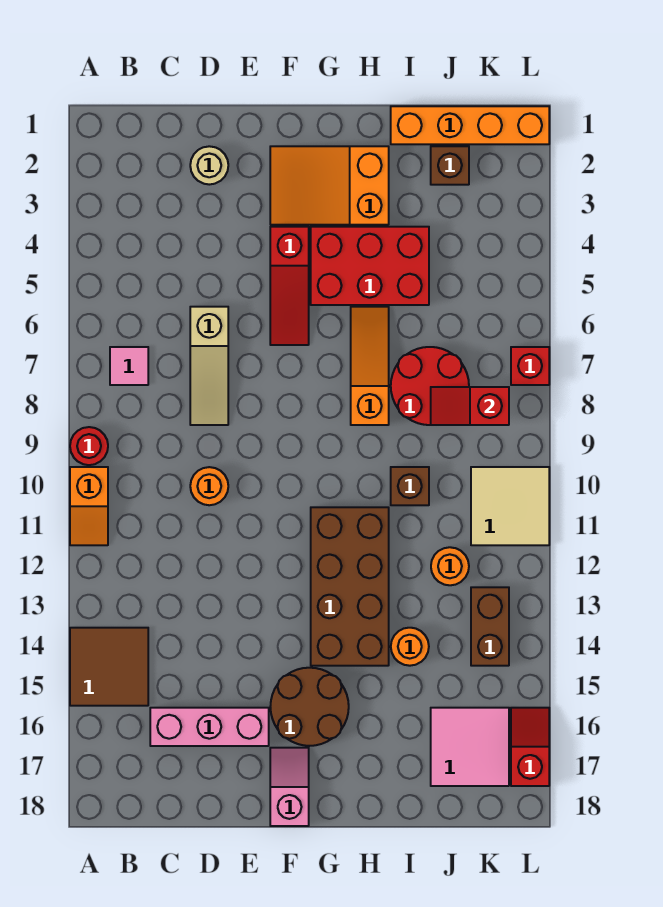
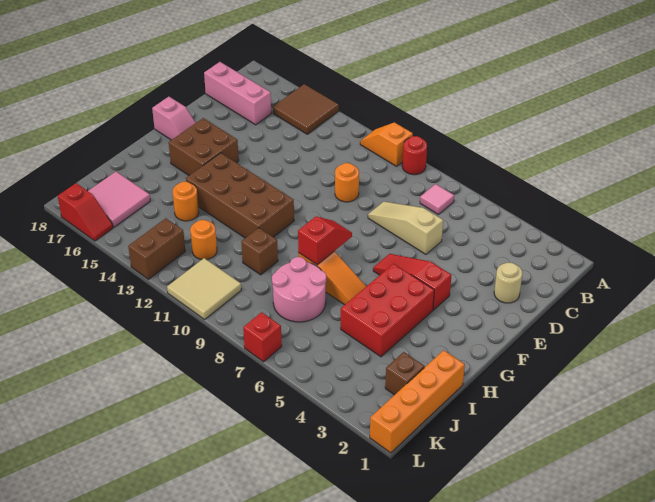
pink 1x3 brick [150,708,269,746] -> pink 1x3 brick turned to [204,62,271,125]
orange 2x3 slope [270,146,389,225] -> none
brown 2x2 round brick [270,668,349,746] -> brown 2x2 brick [169,118,239,176]
red 2x2 round brick [391,347,469,425] -> pink 2x2 round brick [272,257,326,322]
red 1x2 slope [431,387,509,425] -> red 1x2 slope moved to [298,217,352,265]
brown 1x2 brick [471,587,509,666] -> brown 1x2 brick turned to [128,218,185,279]

